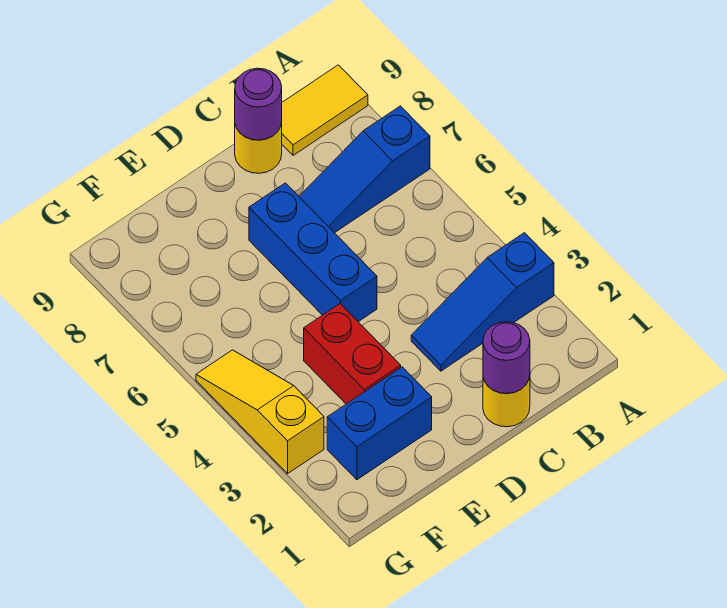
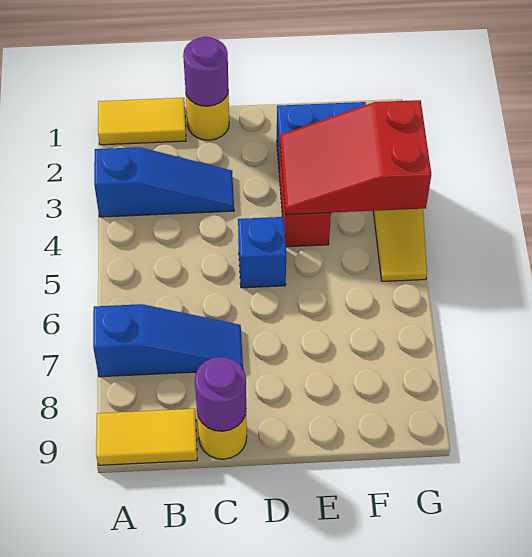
none -> yellow 1x2 tile [98,98,186,145]
blue 1x3 brick [249,183,377,322] -> blue 1x1 brick [238,217,286,288]
none -> red 2x3 slope [280,100,431,215]

